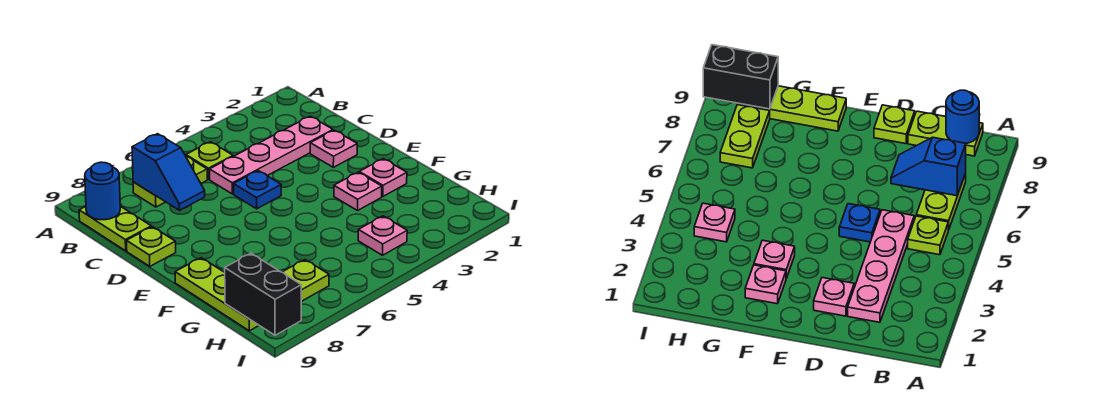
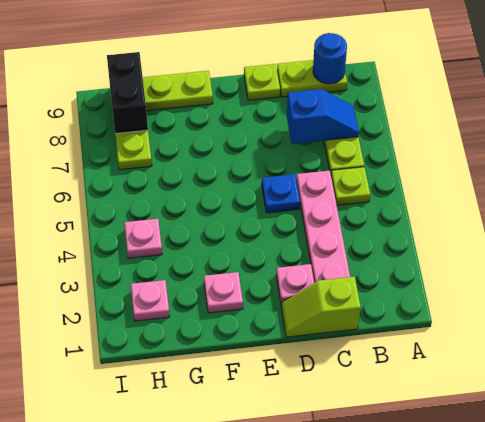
blue 1x2 slope [132,134,205,210] -> blue 1x2 slope turned to [287,89,359,144]
none -> lime 1x2 slope [281,277,361,337]
pink 1x1 plate [334,172,382,211] -> pink 1x1 plate moved to [131,280,170,321]
black 1x2 brick [225,253,301,335] -> black 1x2 brick turned to [107,52,148,134]

